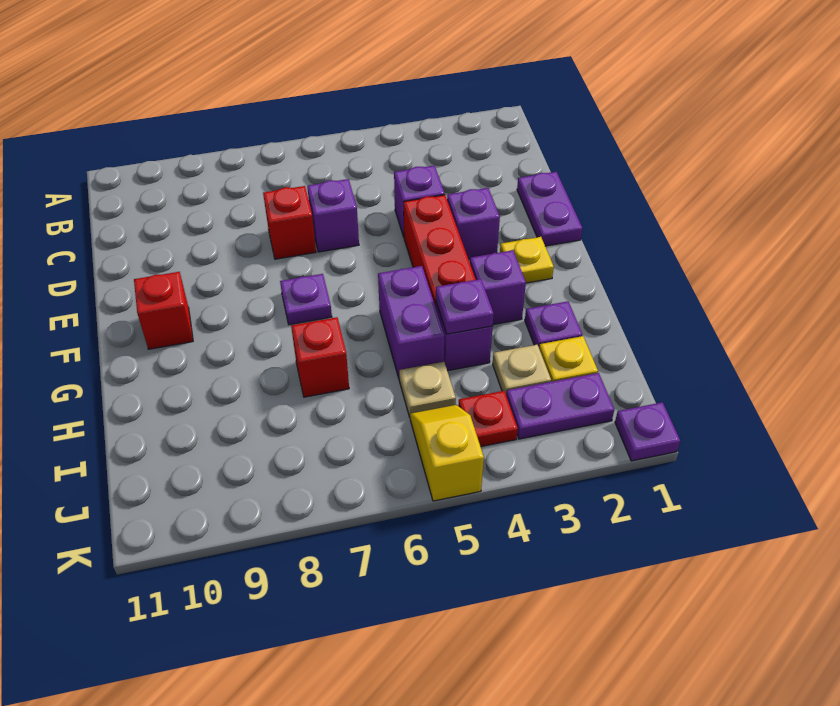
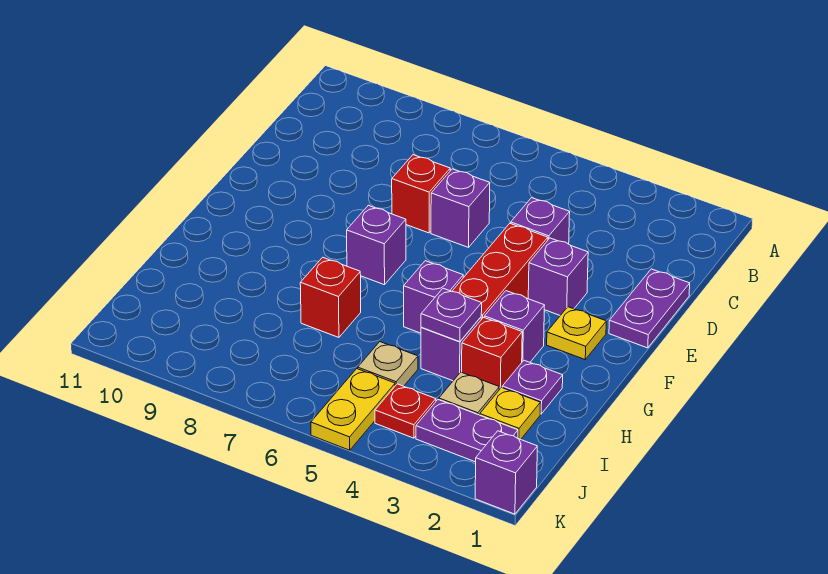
purple 1x1 plate [280,274,332,325] -> purple 1x1 brick [347,205,406,285]
red 1x1 brick [134,272,193,349] -> red 1x1 brick moved to [462,317,522,390]
purple 1x2 brick [378,266,444,378] -> purple 1x1 brick [404,261,463,333]
yellow 1x2 slope [410,405,484,501] -> yellow 1x2 plate [311,369,395,450]
purple 1x1 plate [615,402,680,461] -> purple 1x1 brick [475,431,537,514]

